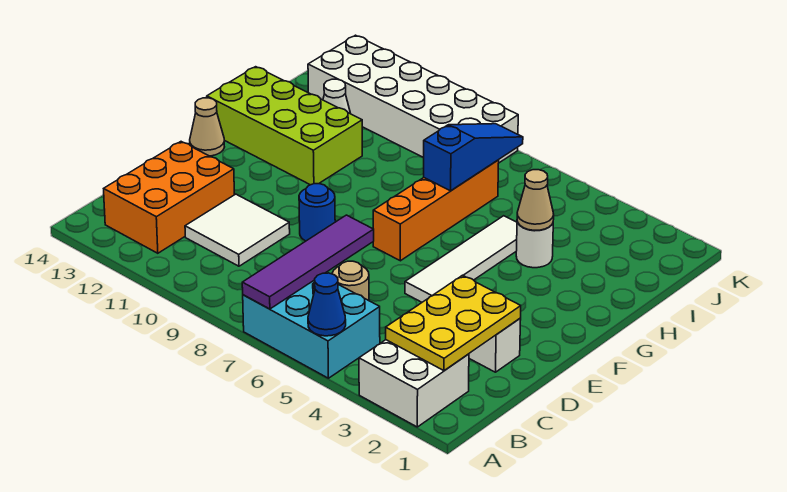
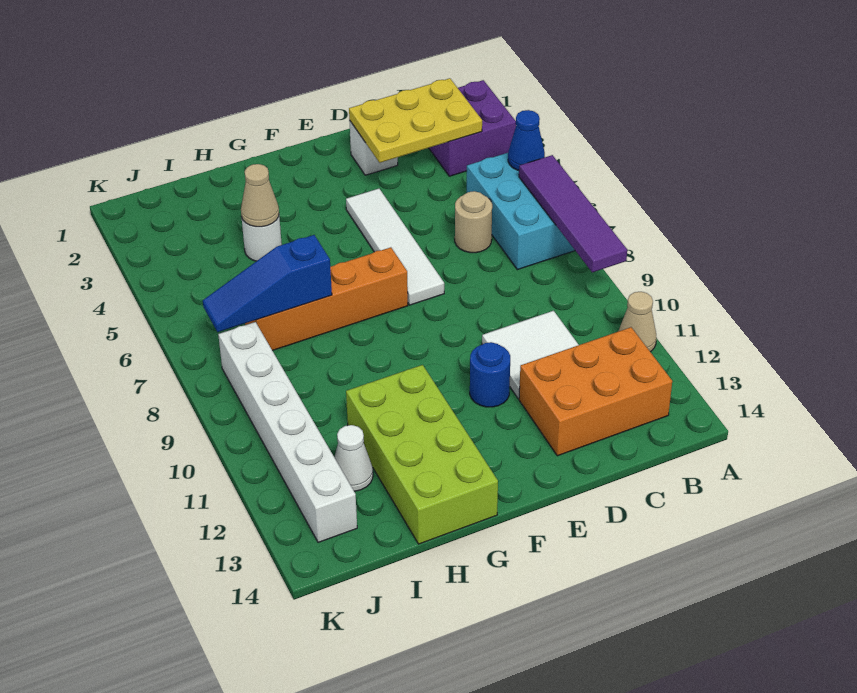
white 2x2 brick [359,340,469,427] -> purple 2x2 brick [429,80,516,176]
purple 1x4 tile [242,215,374,309] -> purple 1x4 tile turned to [519,155,627,272]
white 1x4 tile [405,216,517,302] -> white 1x4 tile turned to [346,189,444,305]
blue 1x1 round brick [299,184,335,241] -> blue 1x1 round brick moved to [470,342,510,407]
tan 1x1 cone [190,98,224,156] -> tan 1x1 cone moved to [619,292,657,352]
white 2x6 brick [308,35,518,163] -> white 1x6 brick [218,322,357,542]

